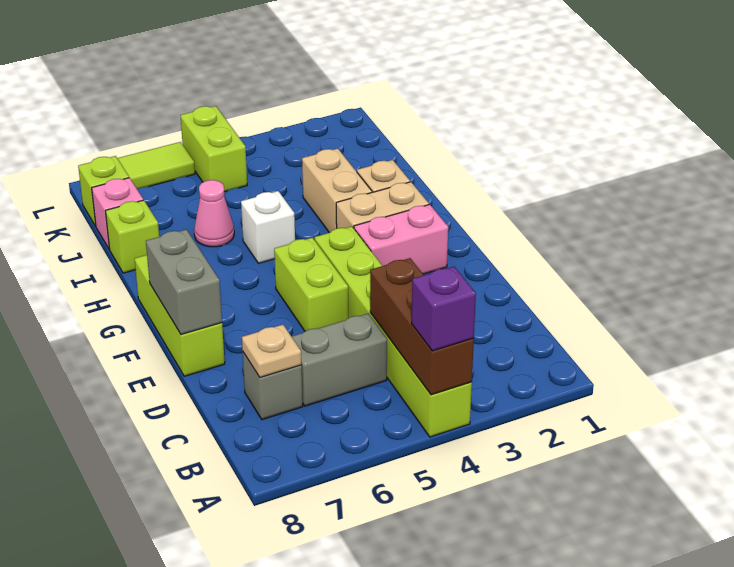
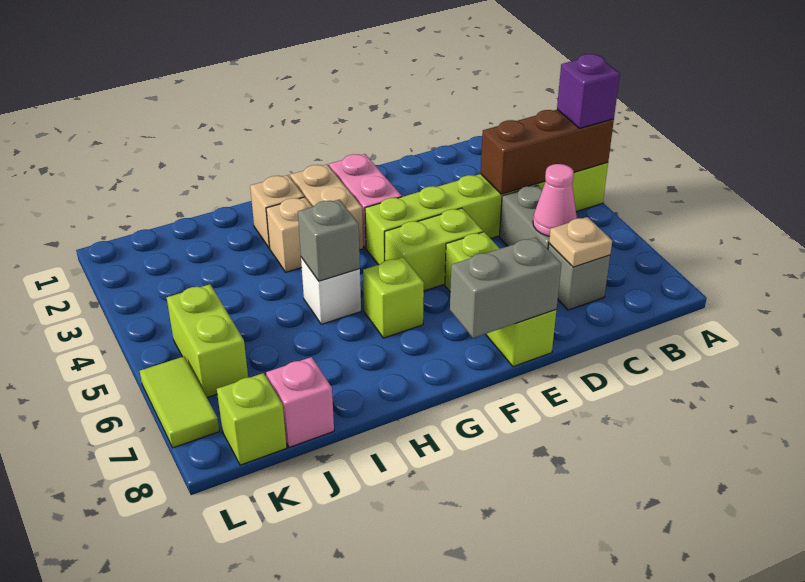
lime 1x3 brick [135,255,225,376] -> lime 1x3 brick turned to [445,232,556,367]
tan 1x2 brick [302,149,372,233] -> tan 1x1 brick [266,197,312,272]
none -> grey 1x1 brick [298,200,360,281]
pink 1x1 cone [194,180,234,247] -> pink 1x1 cone moved to [533,164,577,236]
lime 1x1 brick [106,200,159,273] -> lime 1x1 brick moved to [363,257,424,338]
lime 1x2 brick [180,106,247,192] -> lime 1x2 brick turned to [167,284,248,397]

